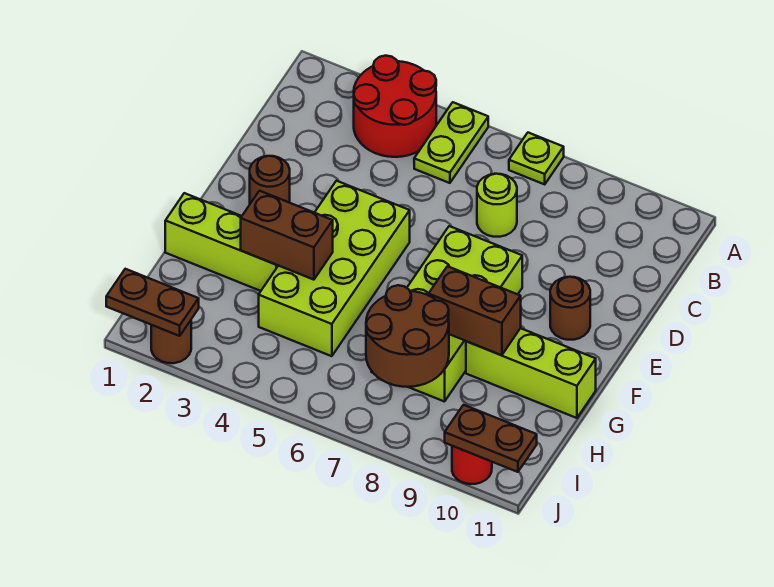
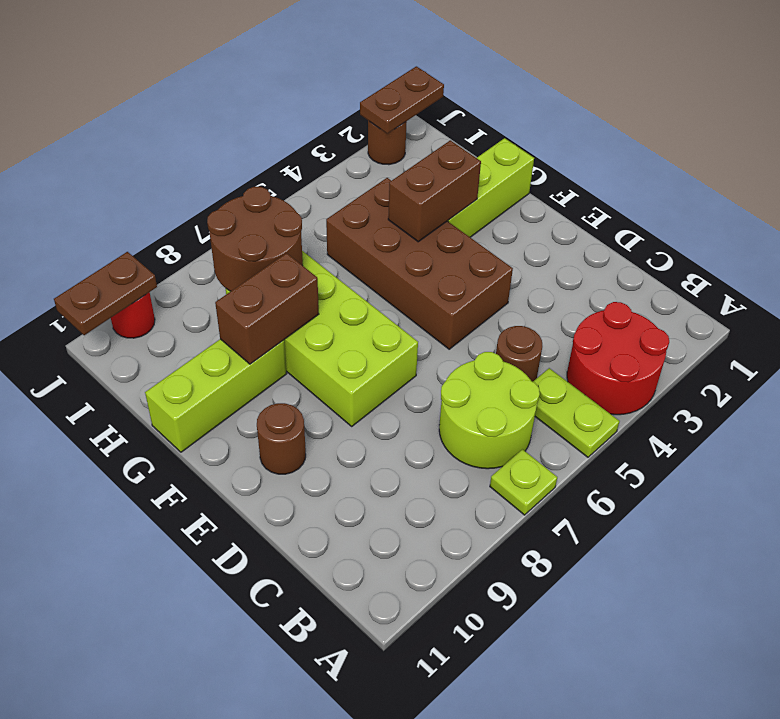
lime 1x1 round brick [477,174,517,237] -> lime 2x2 round brick [439,352,540,469]
brown 1x1 round brick [250,156,290,204] -> brown 1x1 round brick moved to [496,326,542,382]
lime 2x4 brick [259,181,410,356] -> brown 2x4 brick [326,178,513,349]

